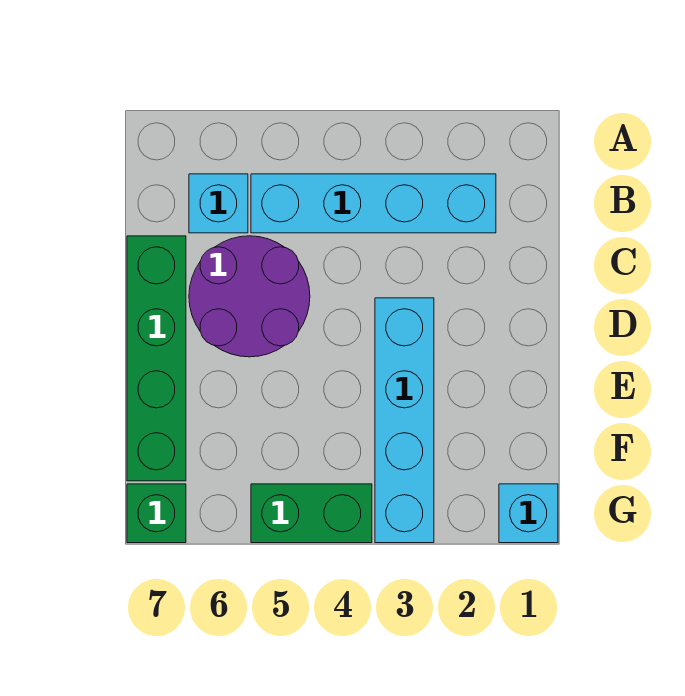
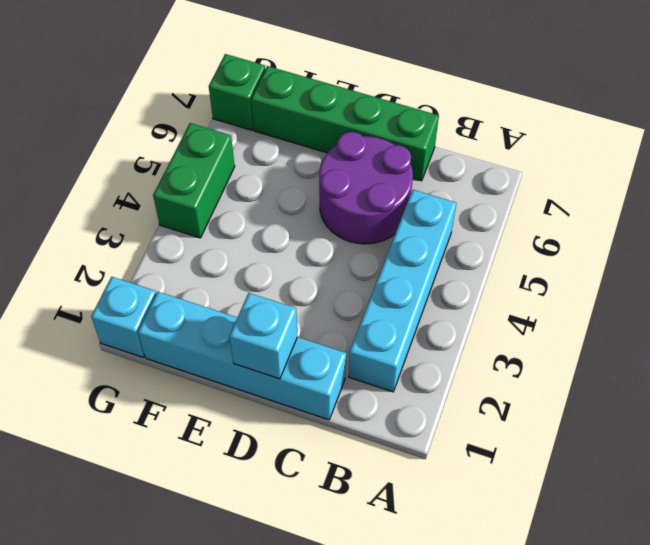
cyan 1x1 brick [189,174,248,233] -> cyan 1x1 brick moved to [229,293,298,379]
cyan 1x4 brick [375,298,434,543] -> cyan 1x4 brick moved to [138,292,346,420]

